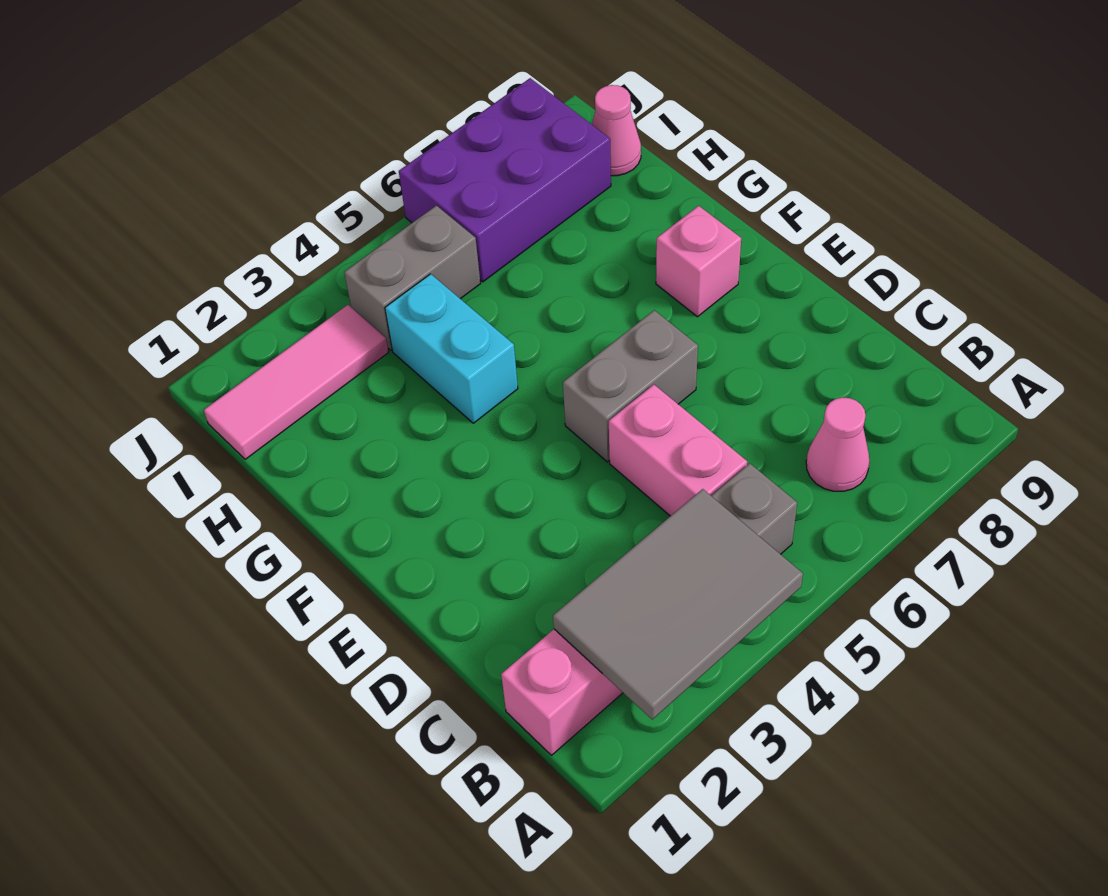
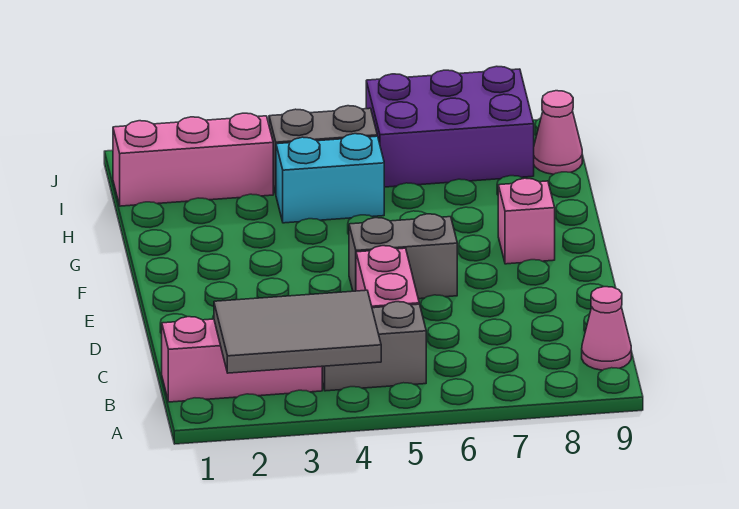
pink 1x1 cone [806,397,870,491] -> pink 1x1 cone moved to [582,287,631,370]
cyan 1x2 brick [385,274,518,423] -> cyan 1x2 brick turned to [276,134,384,223]
pink 1x3 tile [204,305,388,459] -> pink 1x3 brick [113,113,273,206]

